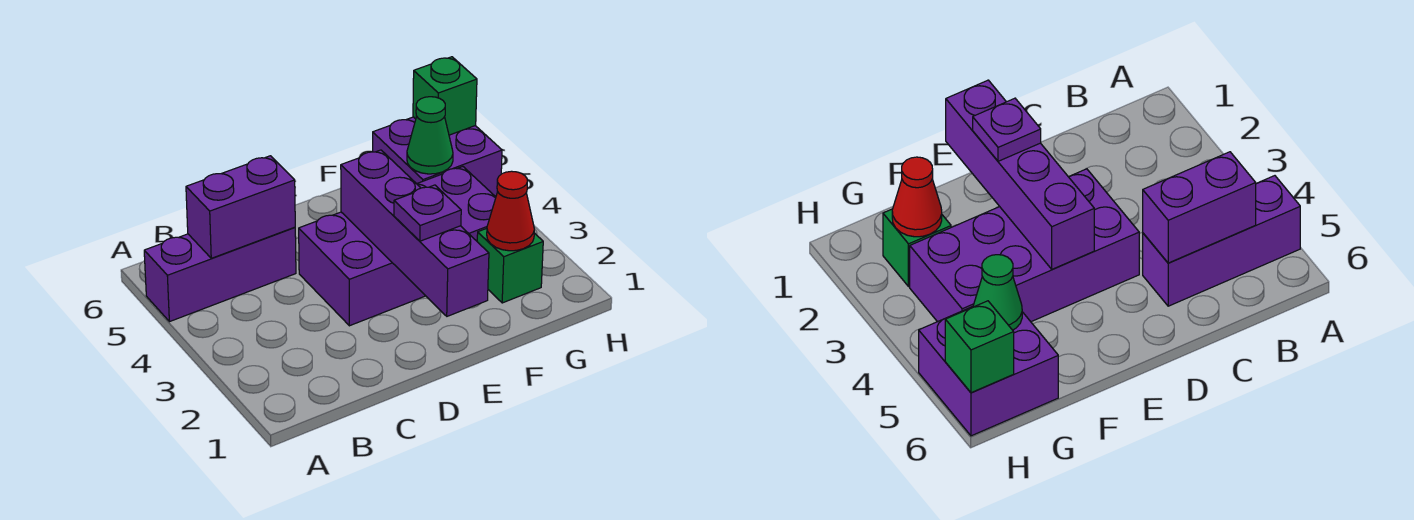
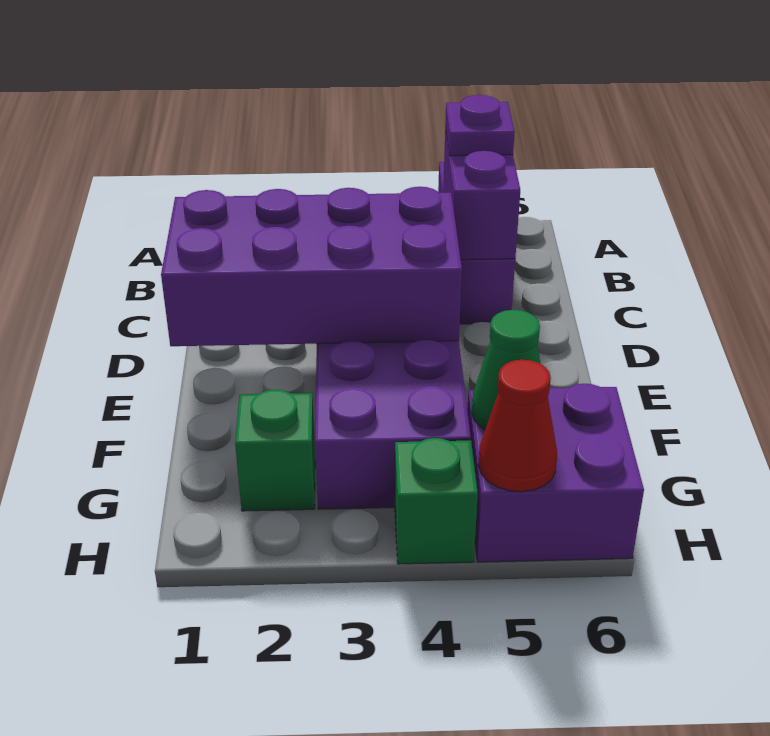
purple 1x4 brick [341,150,489,316] -> purple 2x4 brick [161,187,462,346]
purple 1x1 plate [394,185,461,241] -> purple 1x1 plate moved to [445,95,515,156]
red 1x1 cone [487,171,534,251] -> red 1x1 cone moved to [478,360,557,492]
green 1x1 brick [413,57,477,135] -> green 1x1 brick moved to [395,438,478,564]

